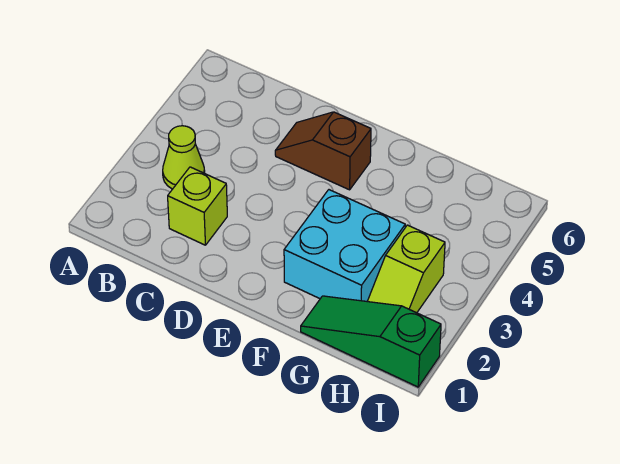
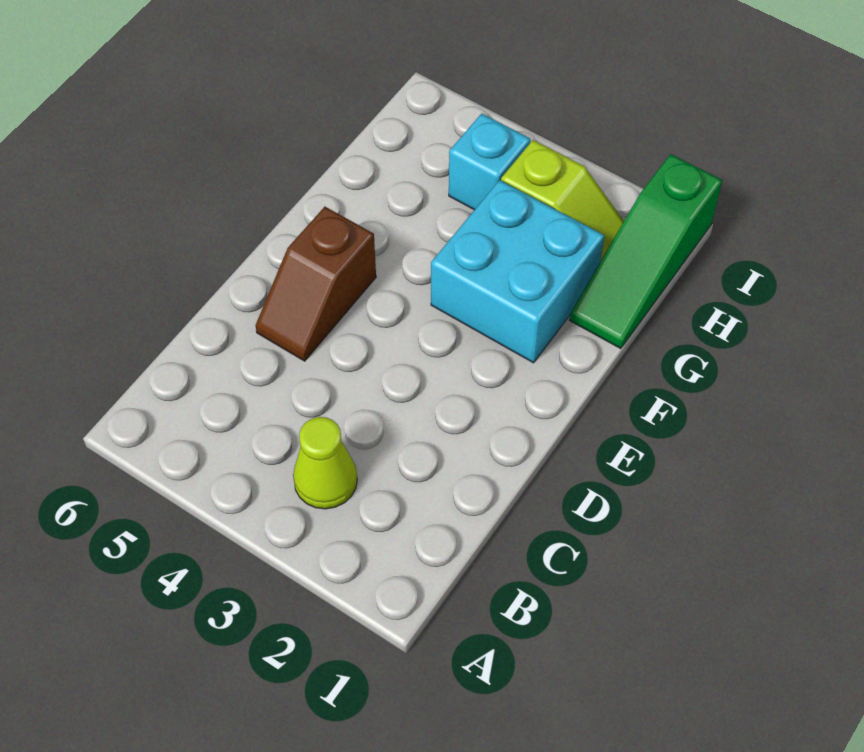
lime 1x1 brick [168,167,227,245] -> none
none -> cyan 1x1 brick [449,114,530,210]

